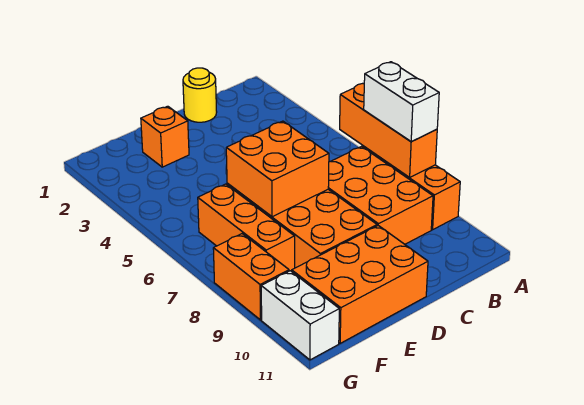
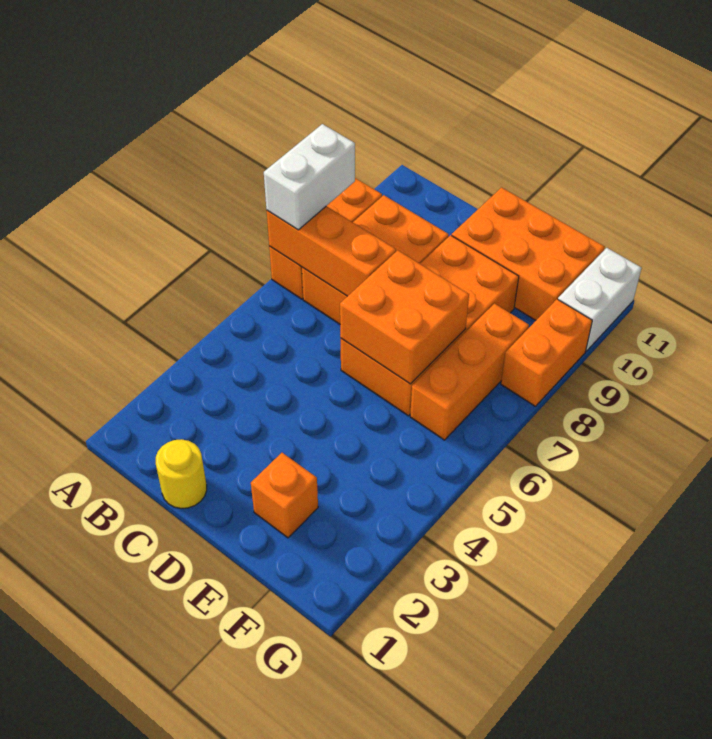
orange 1x3 brick [340,83,437,178] -> orange 1x3 brick turned to [267,206,396,296]

